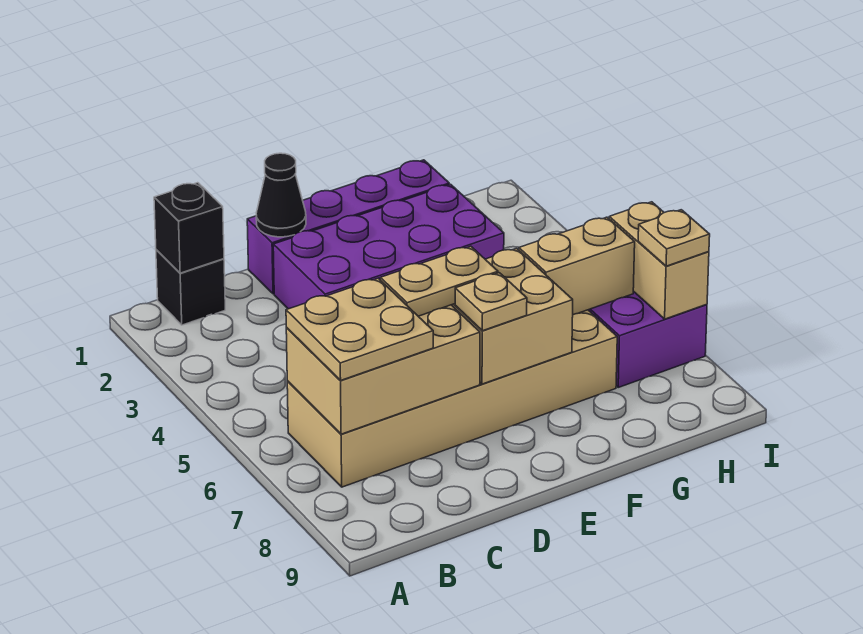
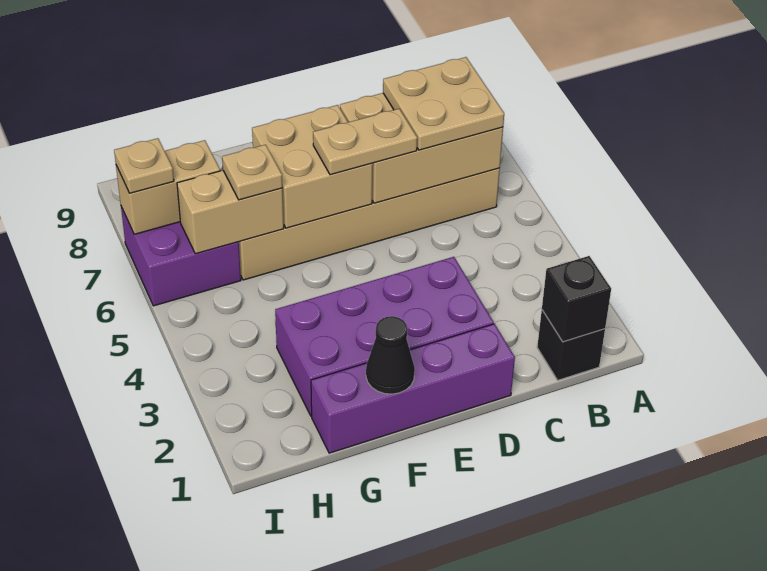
black 1x1 cone [256,153,306,237] -> black 1x1 cone moved to [366,316,415,394]
tan 1x1 plate [455,273,527,331] -> tan 1x1 plate moved to [222,145,282,200]
tan 1x2 brick [609,202,709,319] -> tan 1x2 brick turned to [116,140,220,234]

